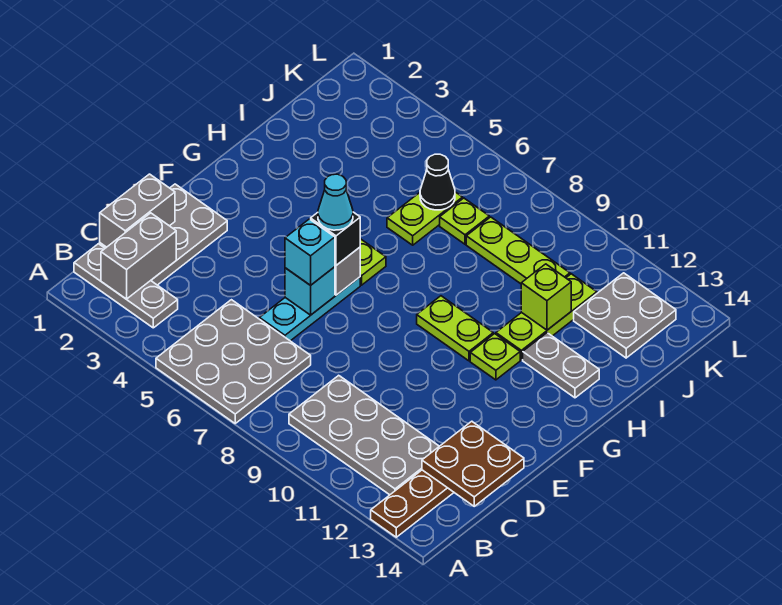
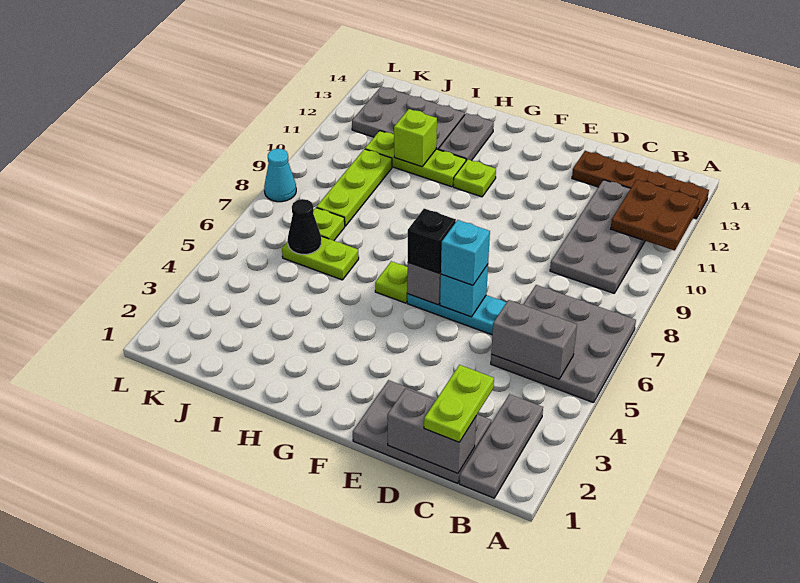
grey 1x2 brick [101,213,176,299] -> grey 1x2 brick moved to [491,300,577,379]
brown 2x2 plate [422,421,524,506] -> brown 2x2 plate moved to [611,180,700,251]
cyan 1x1 cone [318,174,353,230] -> cyan 1x1 cone moved to [264,149,296,202]
lime 1x2 plate [417,296,493,361] -> lime 1x2 plate moved to [424,365,494,442]
grey 2x2 plate [574,273,676,358] -> grey 2x3 plate [352,86,465,149]

